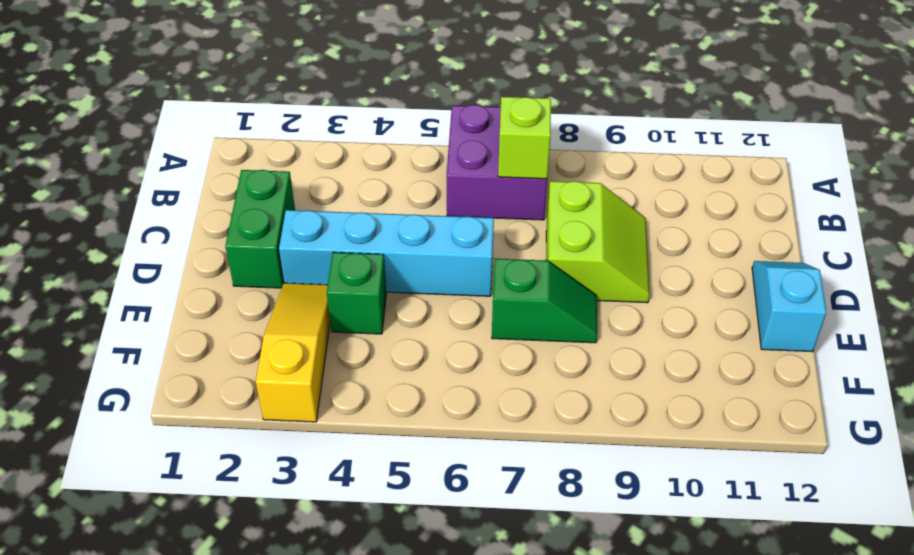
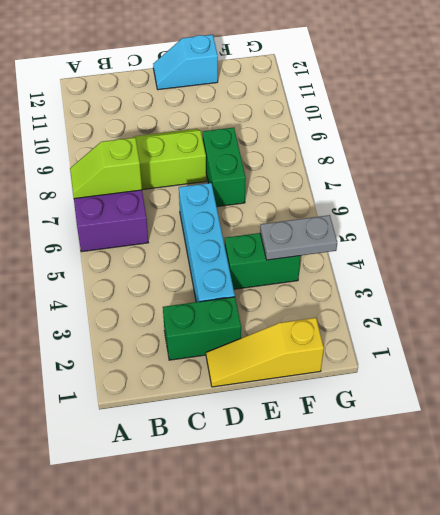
yellow 1x3 slope [256,283,330,422] -> yellow 1x3 slope moved to [206,318,324,387]
green 1x1 brick [327,252,386,334] -> green 1x2 brick [225,233,301,289]
green 1x2 slope [492,259,597,343] -> green 1x2 brick [203,127,246,207]
none -> grey 1x2 plate [260,215,337,260]

